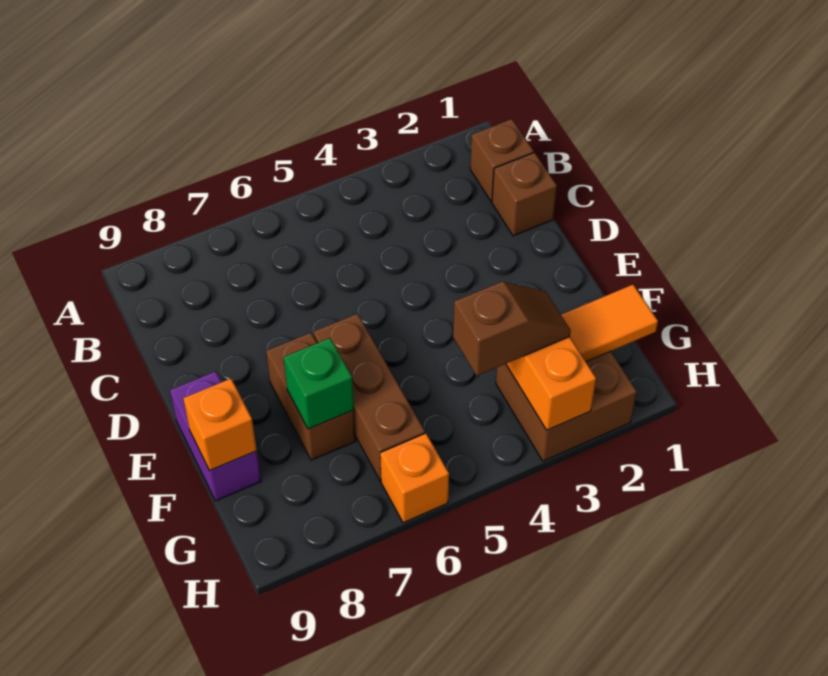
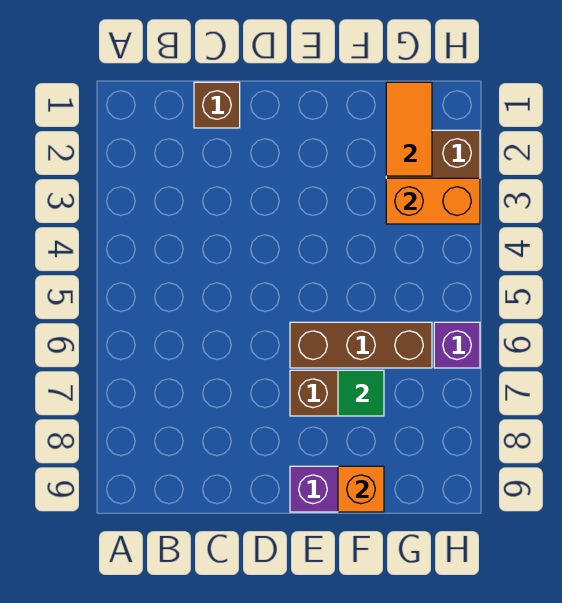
brown 1x1 brick [470,119,534,201] -> none
green 1x1 brick [284,338,354,429] -> green 1x1 tile [338,370,384,416]
brown 1x2 slope [453,282,571,376] -> none
orange 1x1 brick [380,433,449,523] -> purple 1x1 brick [434,322,480,368]

